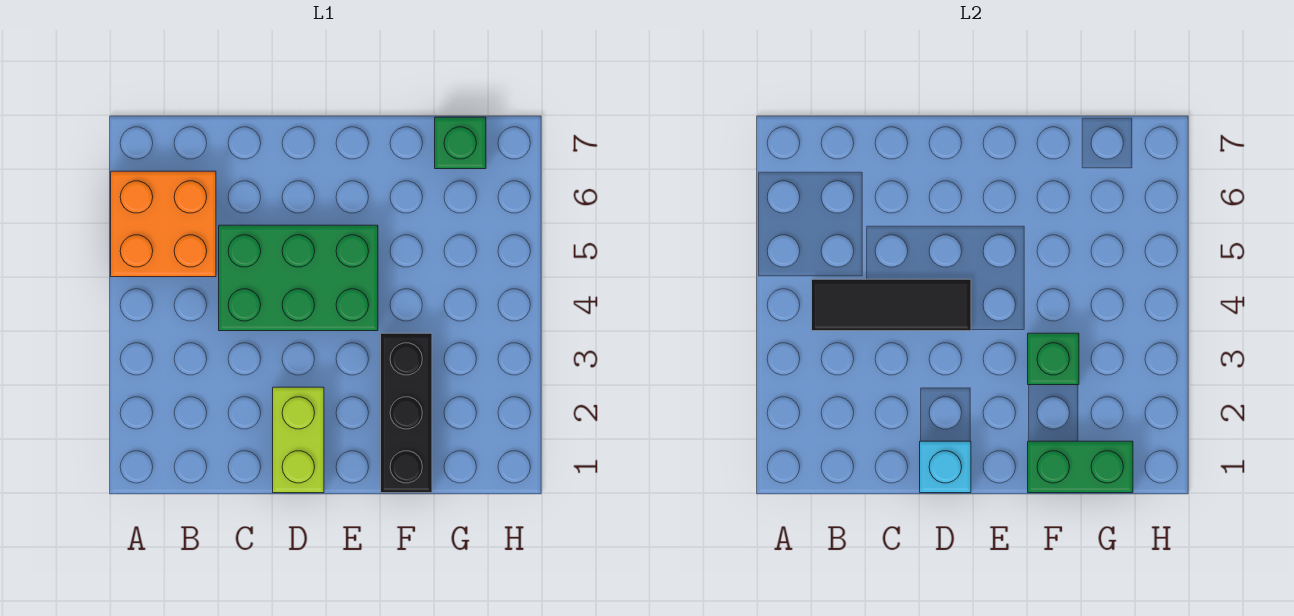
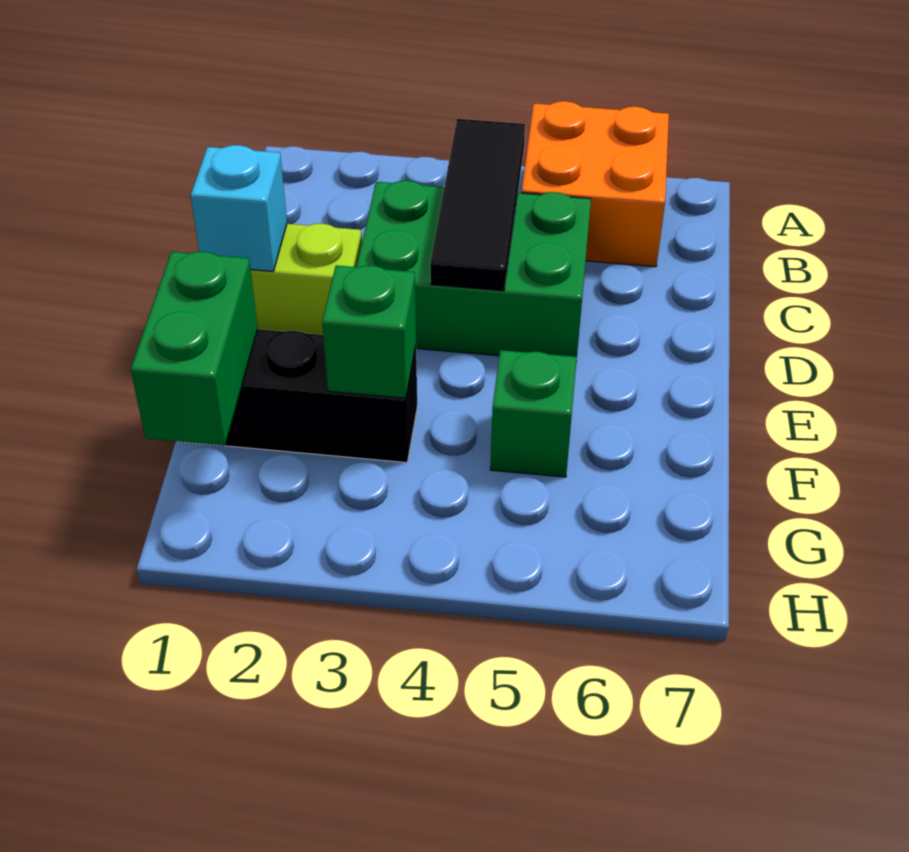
green 2x3 brick [219,225,378,331] -> green 2x3 brick turned to [357,181,591,357]
green 1x1 brick [435,117,486,169] -> green 1x1 brick moved to [490,350,577,477]

